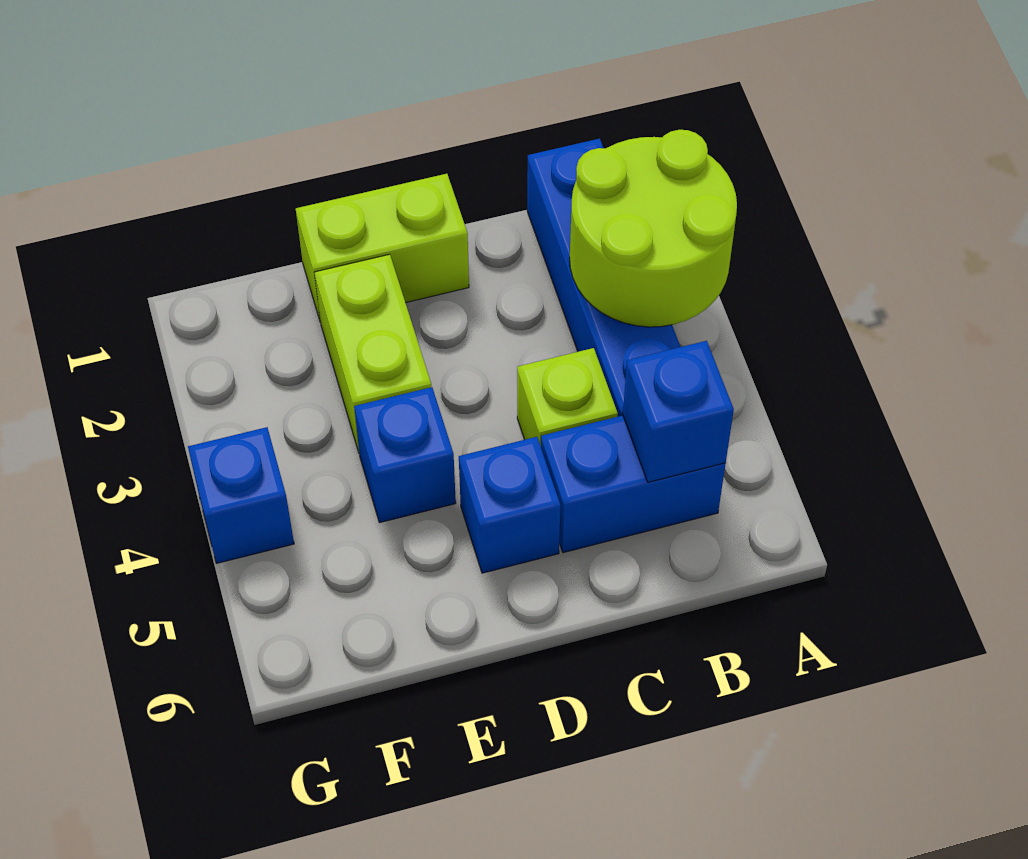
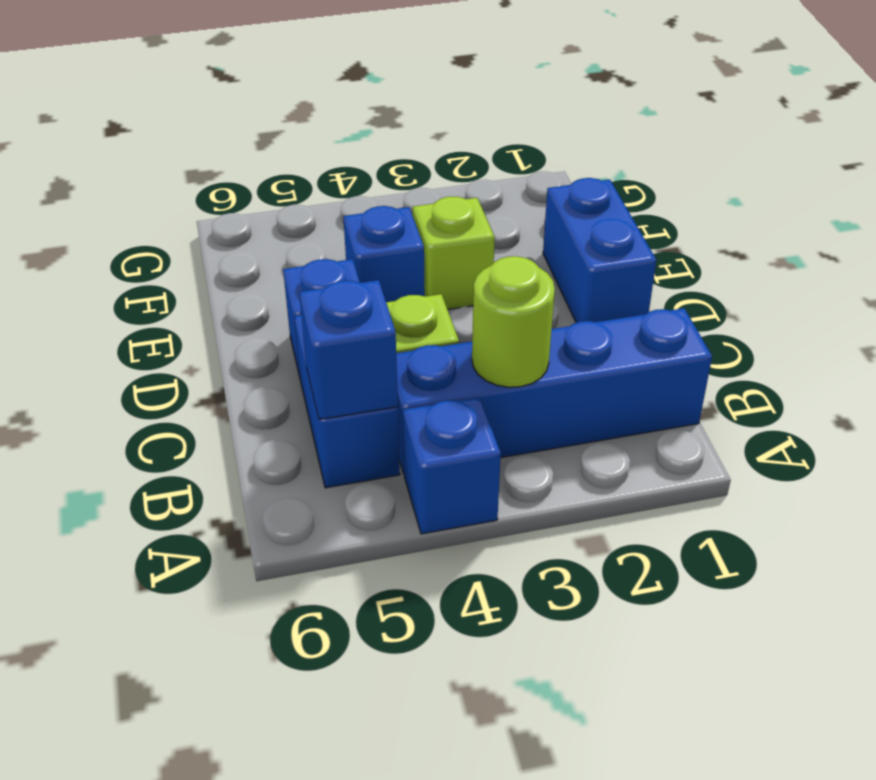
lime 2x2 round brick [570,130,737,327] -> lime 1x1 round brick [472,256,555,387]
lime 1x2 brick [296,174,469,322] -> blue 1x2 brick [543,178,656,323]
lime 1x2 brick [314,254,431,452] -> lime 1x1 brick [413,197,495,310]
blue 1x1 brick [188,427,294,563] -> blue 1x1 brick moved to [403,397,501,534]

